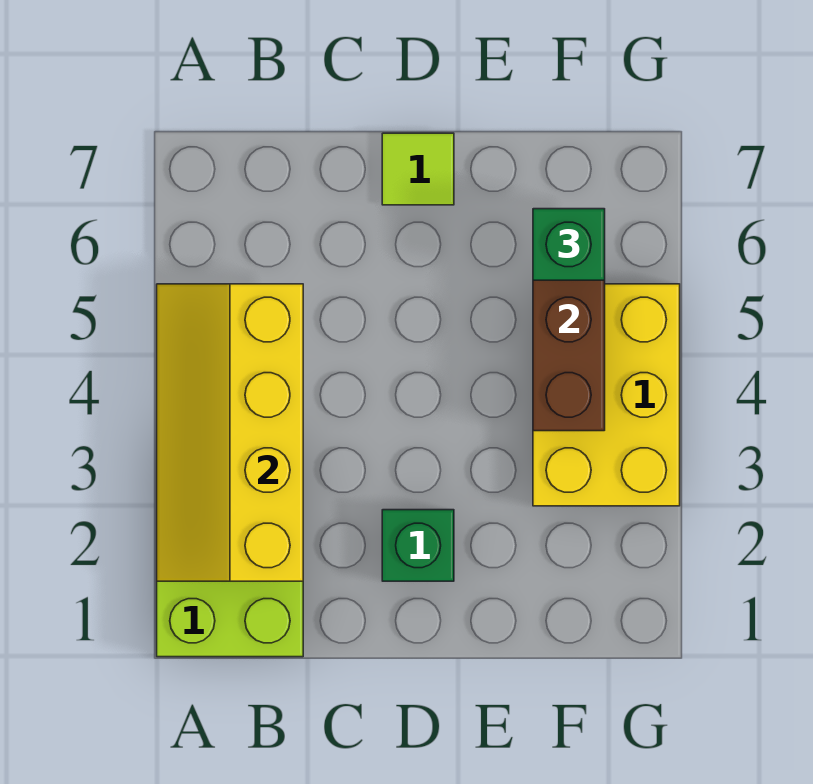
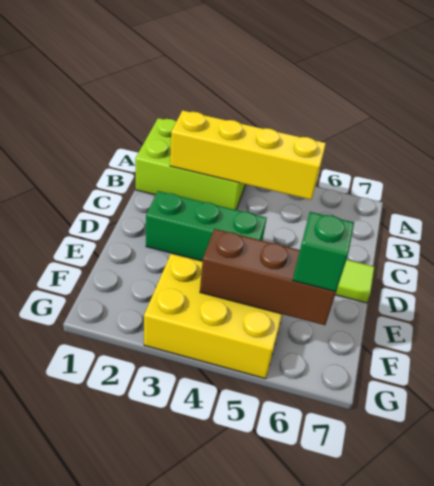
green 1x1 brick [382,510,454,581] -> green 1x3 brick [146,191,267,261]

